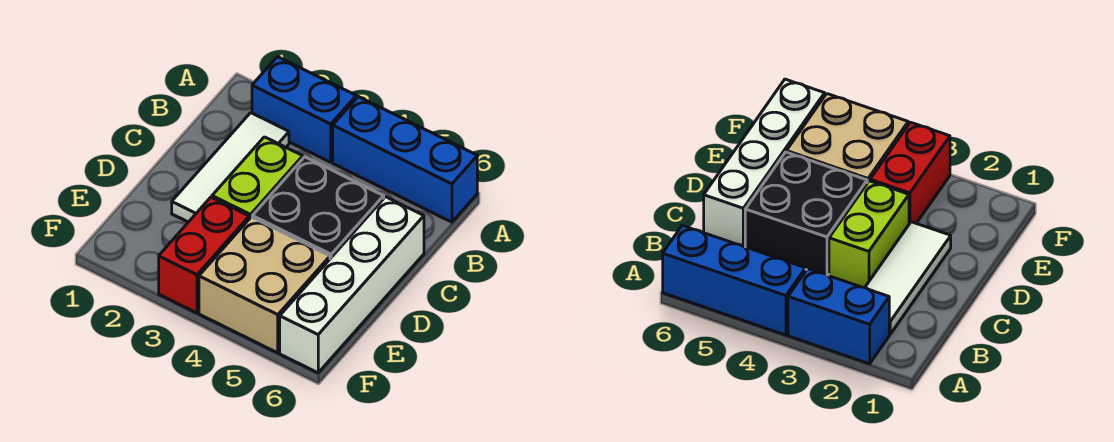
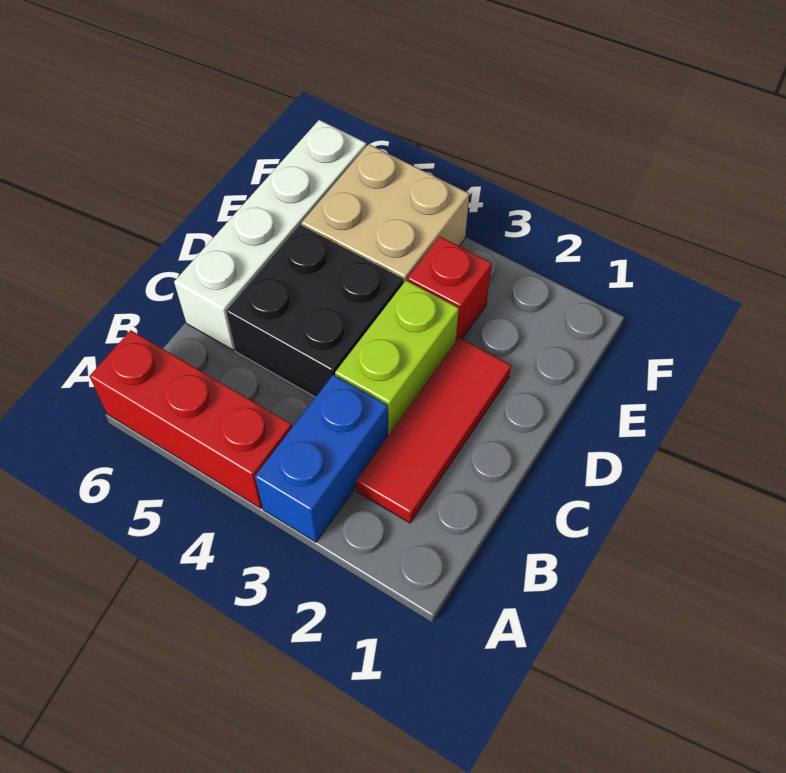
blue 1x2 brick [252,57,356,162] -> blue 1x2 brick turned to [255,375,388,542]
blue 1x3 brick [333,97,477,222] -> red 1x3 brick [90,330,292,508]
white 1x3 tile [172,113,289,222] -> red 1x3 tile [356,338,511,523]
red 1x2 brick [159,197,249,313] -> red 1x1 brick [408,237,492,341]

